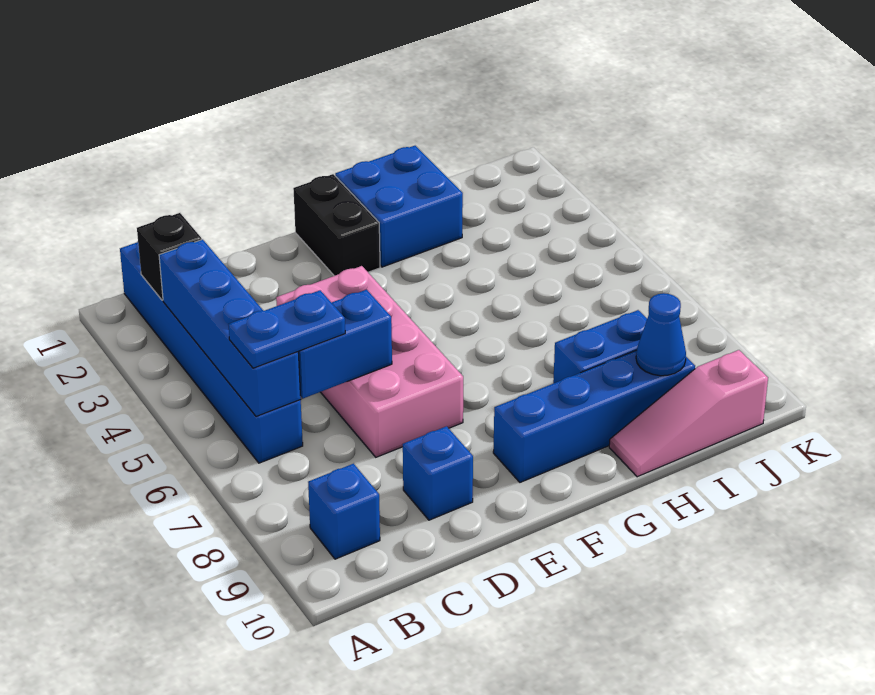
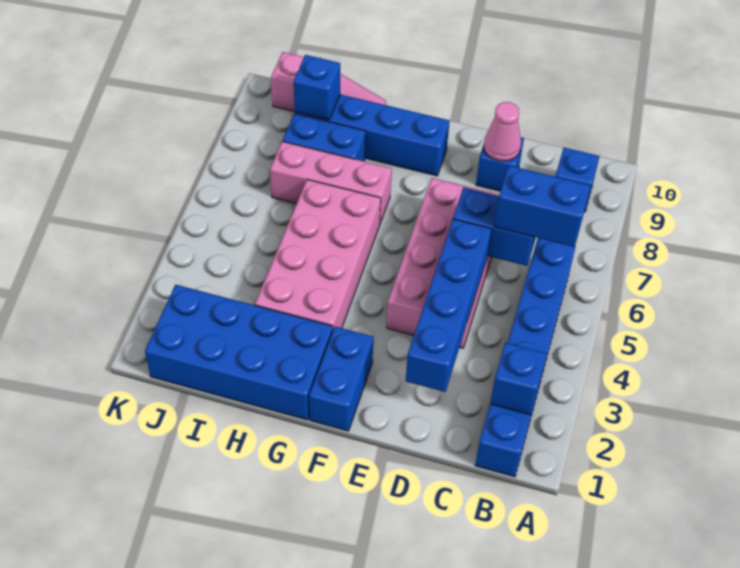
black 1x1 brick [137,213,202,300] -> blue 1x1 brick [490,342,547,415]
blue 1x4 brick [159,239,301,416] -> blue 1x4 brick moved to [406,219,491,392]
blue 1x2 plate [228,290,345,368] -> blue 1x2 brick [494,166,590,247]
none -> pink 1x1 cone [484,102,521,161]
black 1x2 brick [293,174,380,276] -> blue 1x2 brick [309,327,373,431]
blue 2x2 brick [335,146,463,267] -> blue 2x4 brick [145,285,333,420]
none -> pink 2x4 brick [255,180,381,329]
none -> pink 1x3 brick [270,141,392,224]
blue 1x1 cone [636,293,686,376] -> blue 1x1 brick [294,55,340,120]

